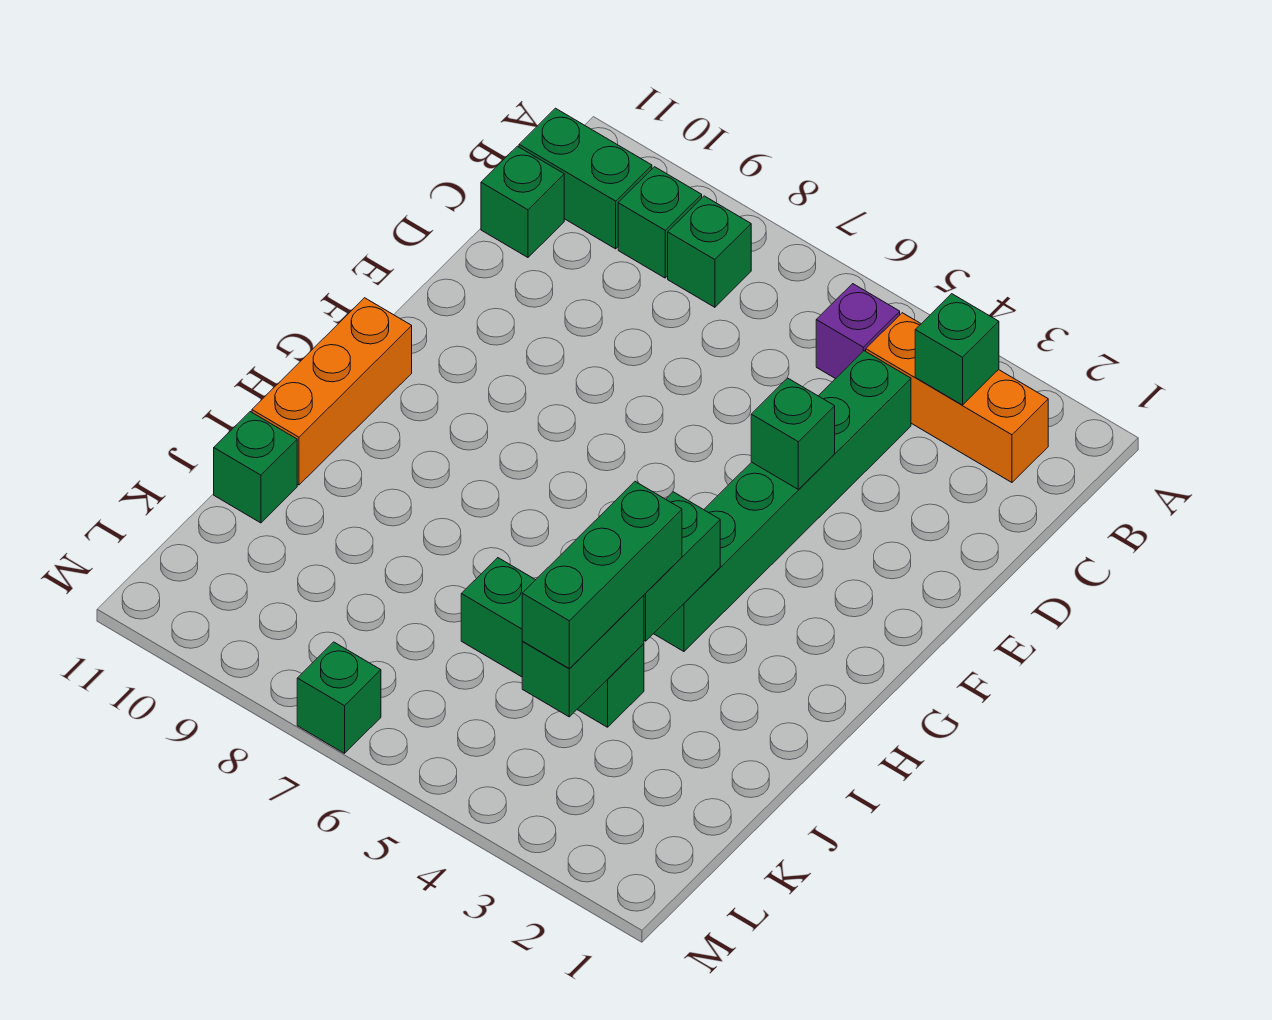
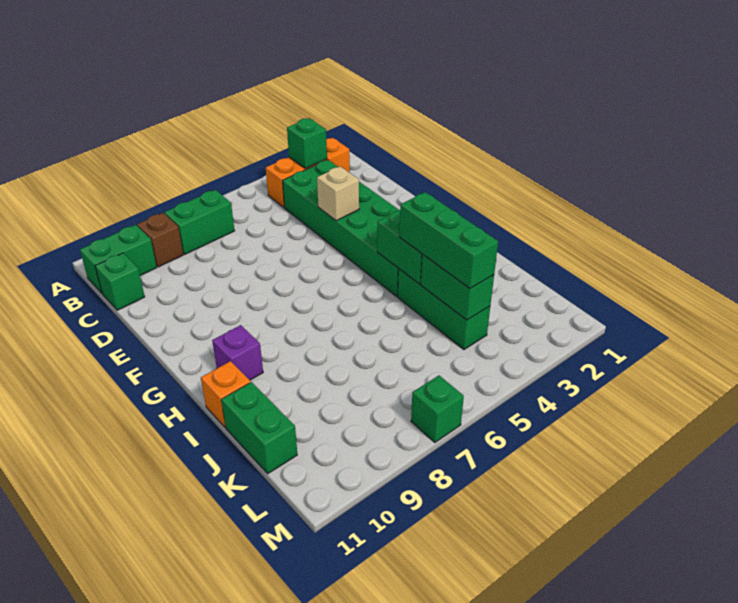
purple 1x1 brick [816,284,900,379] -> purple 1x1 brick moved to [212,325,263,380]
green 1x1 brick [668,196,751,307] -> green 1x2 brick [164,190,235,254]
green 1x1 brick [618,167,702,278] -> brown 1x1 brick [137,213,183,267]
green 1x6 brick [654,351,911,651] -> green 2x6 brick [283,160,399,296]
green 1x1 brick [751,378,835,489] -> tan 1x1 brick [317,166,359,221]
orange 1x3 brick [252,298,412,485] -> orange 1x1 brick [201,361,251,427]
green 1x3 brick [461,558,644,727] -> green 1x3 brick turned to [398,269,490,350]
green 1x1 brick [214,412,297,523] -> green 1x2 brick [221,382,297,474]

